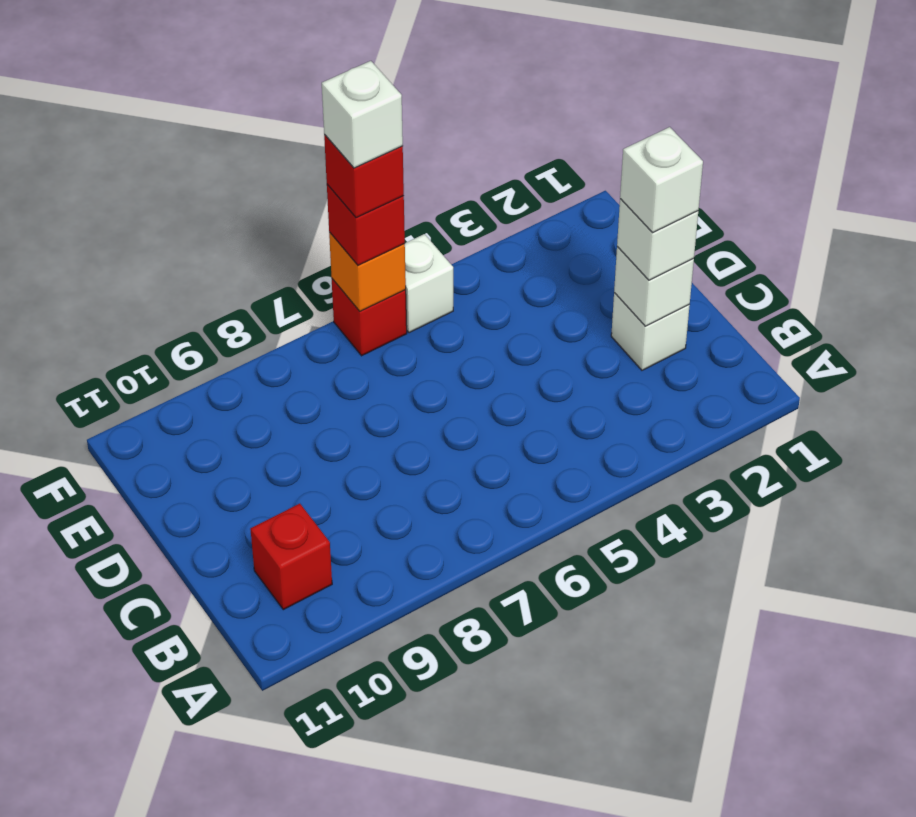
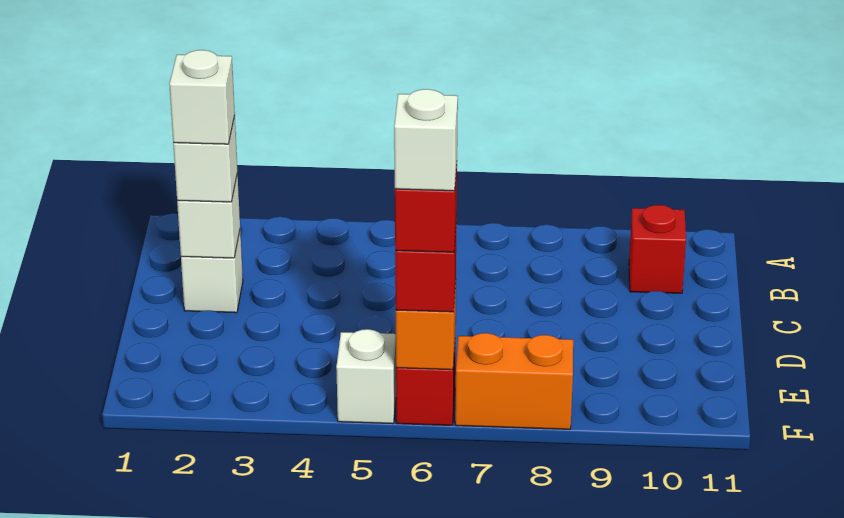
none -> orange 1x2 brick [455,333,573,429]

